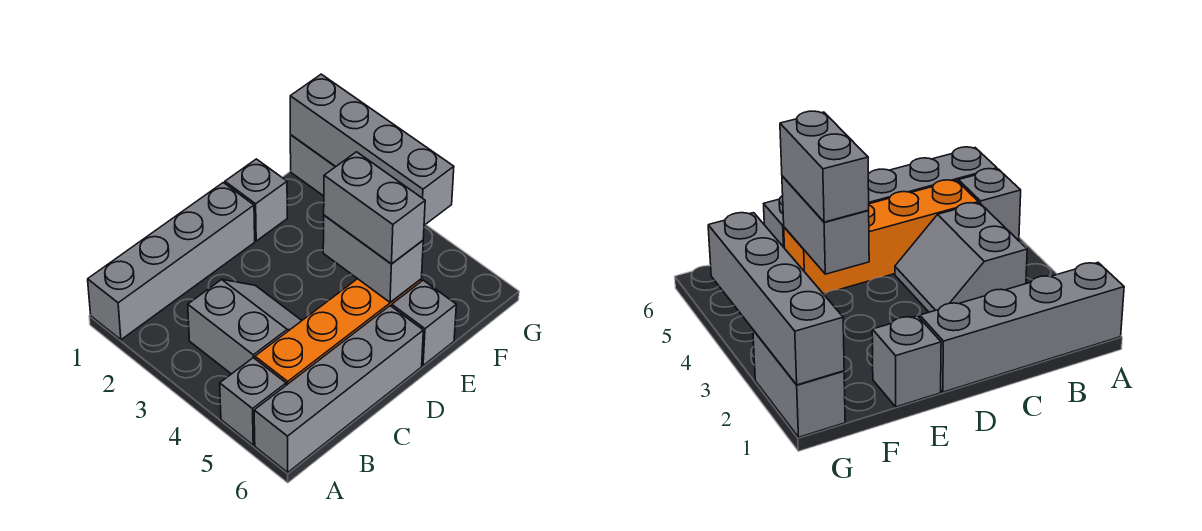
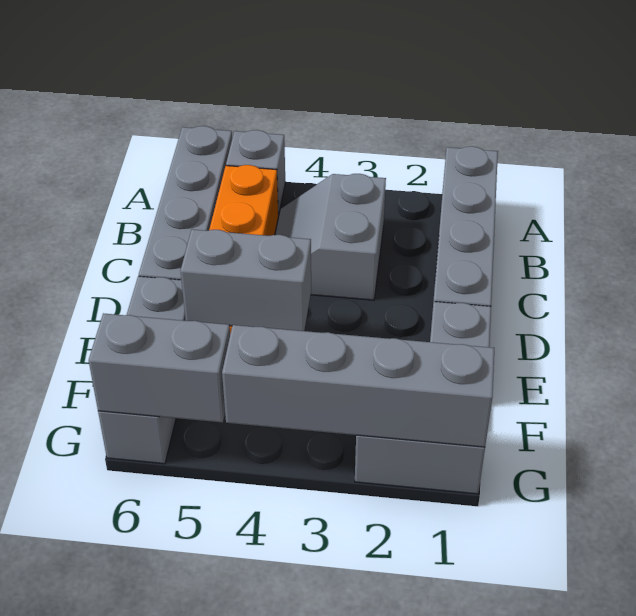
grey 2x2 slope [188,279,302,374] -> grey 2x2 slope turned to [275,174,386,300]
grey 1x2 brick [324,152,425,264] -> grey 1x2 brick moved to [89,313,230,423]
grey 1x1 brick [392,280,456,365] -> grey 1x3 brick [98,276,186,464]

